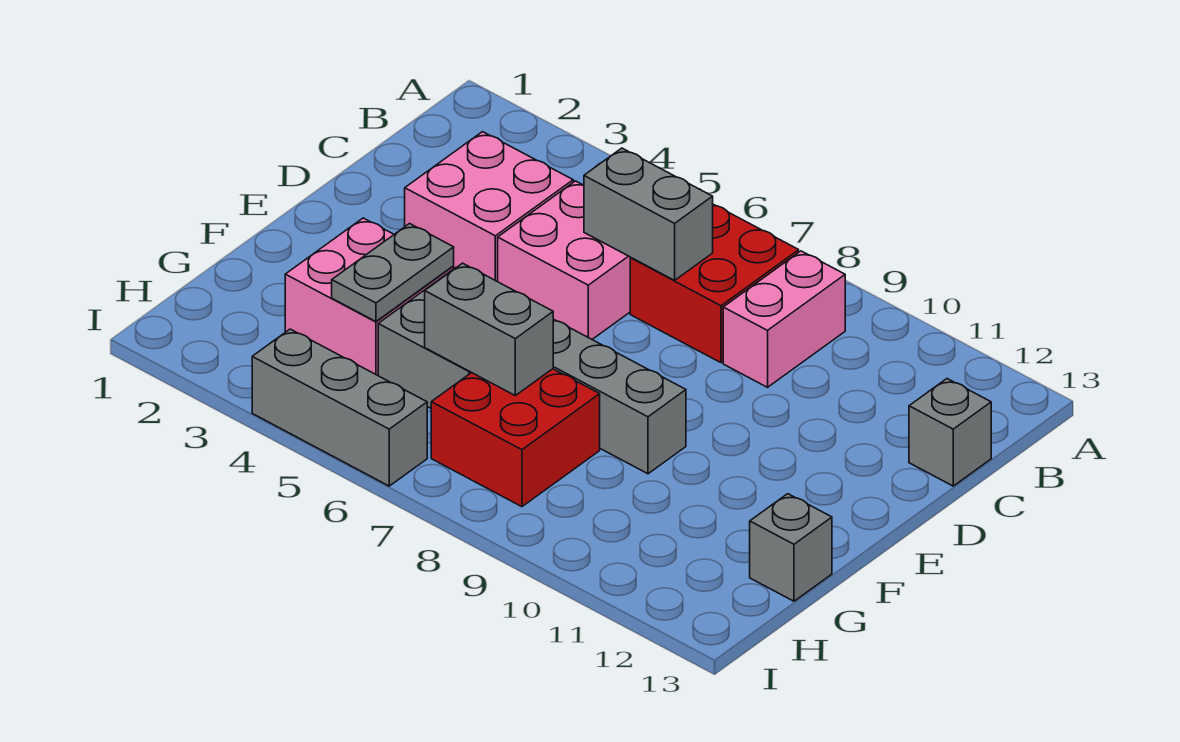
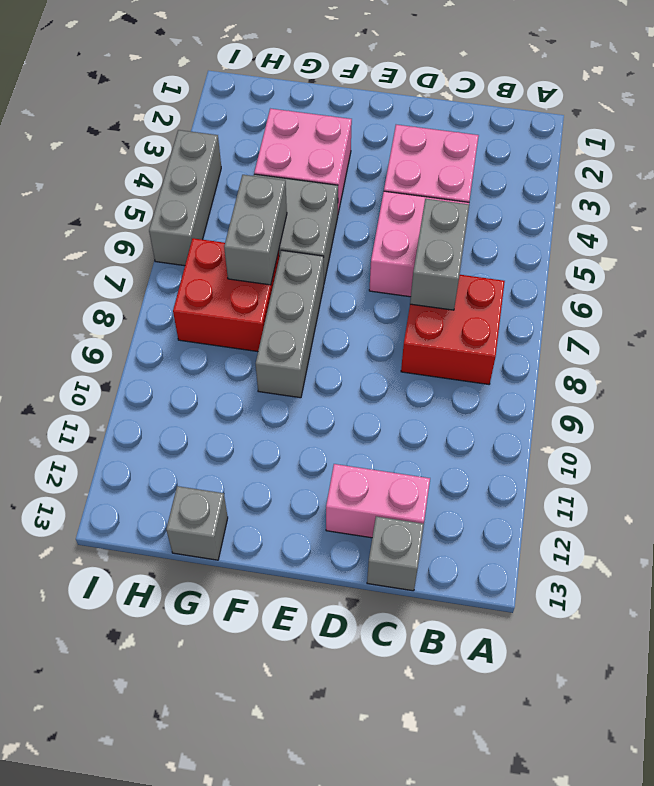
pink 1x2 brick [723,251,845,387] -> pink 1x2 brick moved to [326,464,430,538]
grey 1x2 plate [332,224,454,321] -> none

